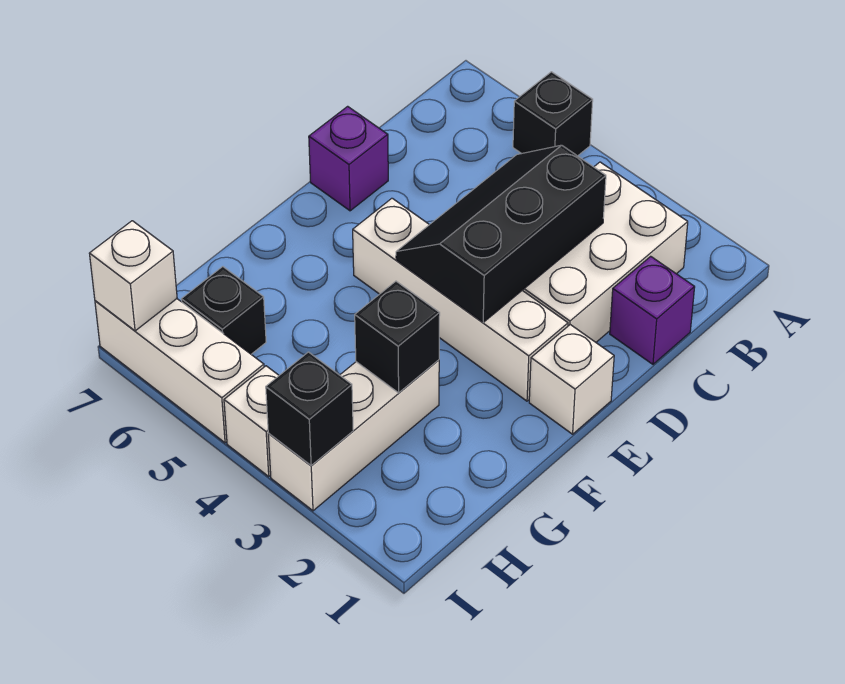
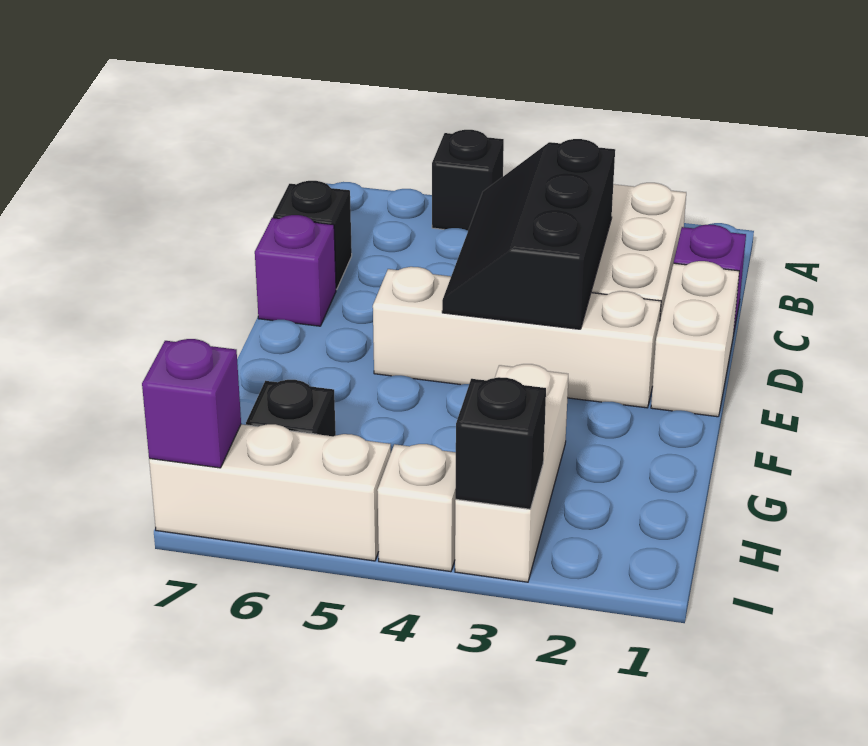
white 1x1 brick [529,325,614,434] -> white 1x2 brick [651,261,739,417]
black 1x1 brick [355,281,440,393] -> black 1x1 brick moved to [273,181,352,289]
white 1x1 brick [89,221,177,331] -> purple 1x1 brick [142,339,241,468]

